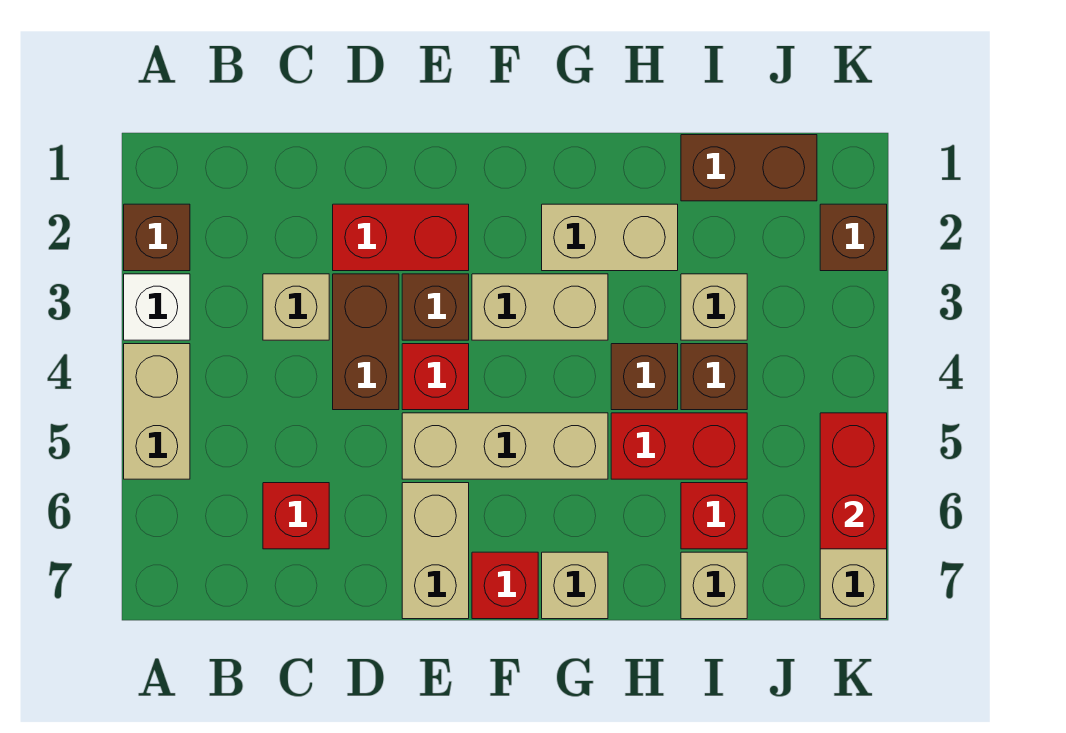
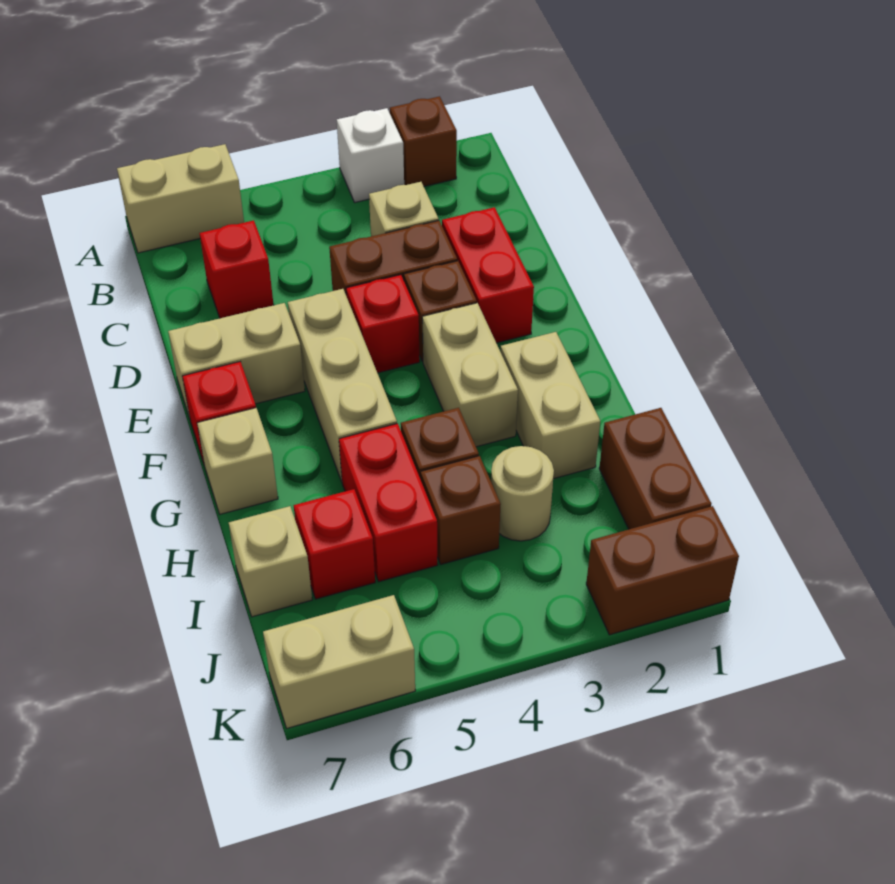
tan 1x2 brick [124,344,190,479] -> tan 1x2 brick moved to [117,144,244,253]
tan 1x1 brick [681,274,747,340] -> tan 1x1 round brick [491,446,554,541]
brown 1x1 brick [820,204,887,271] -> brown 1x2 brick [586,506,739,635]
red 1x2 brick [820,413,887,549] -> none

